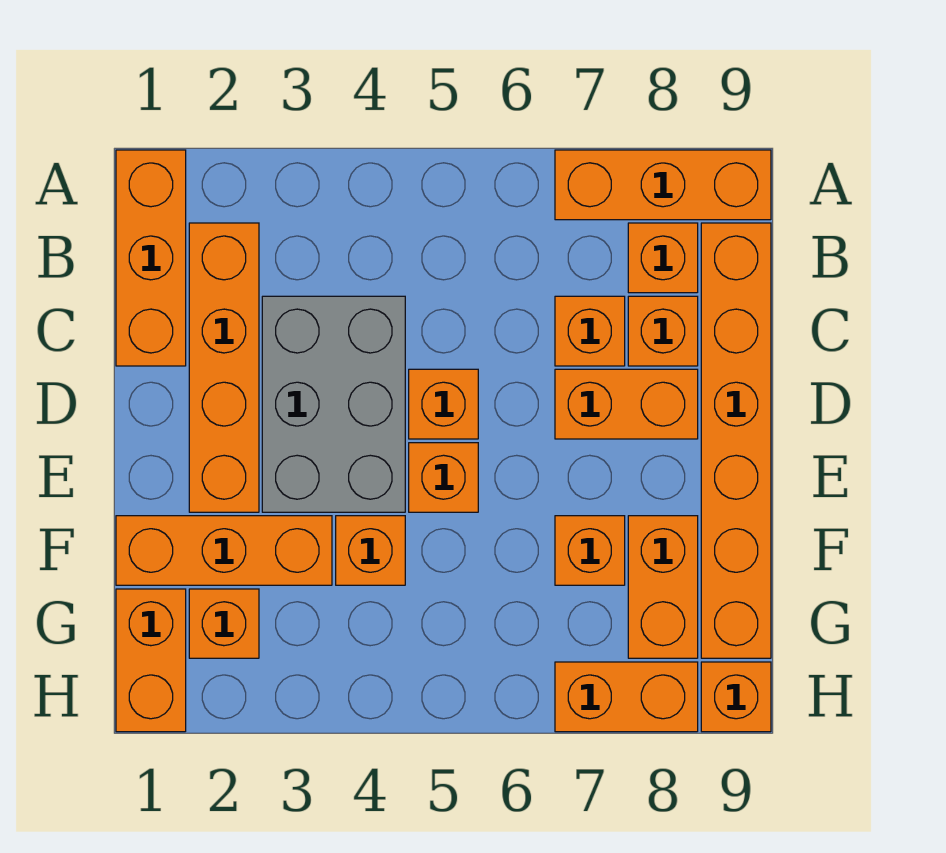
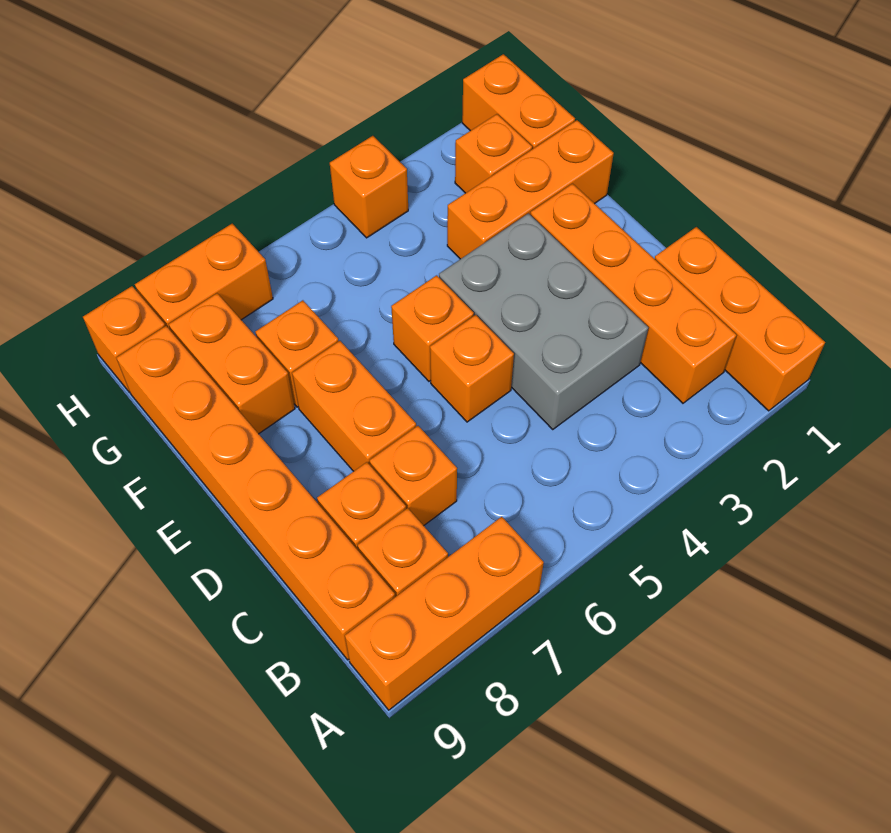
orange 1x2 brick [555,369,698,439] -> orange 1x2 brick turned to [292,341,416,471]
orange 1x1 brick [336,516,405,585] -> orange 1x1 brick moved to [330,136,408,238]

